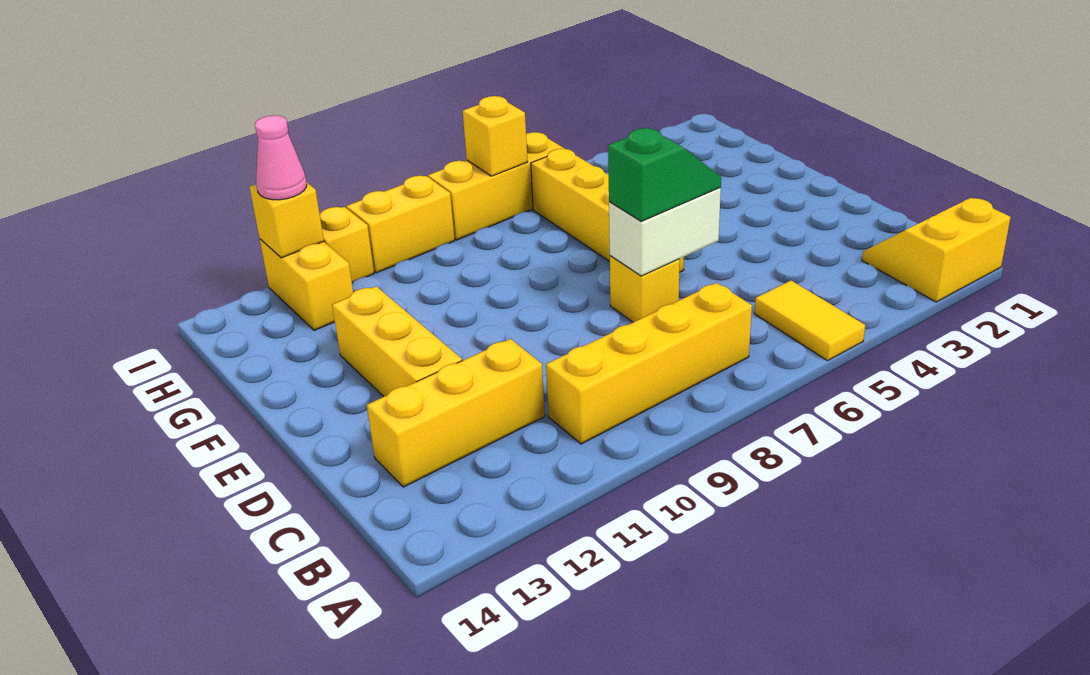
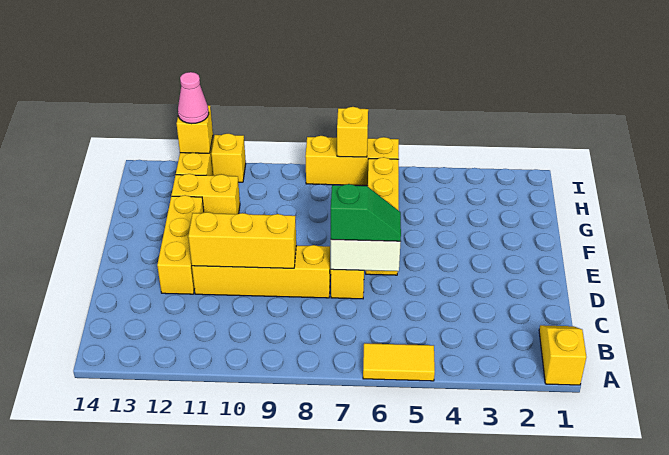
yellow 2x2 slope [862,198,1011,302] -> yellow 1x2 slope [539,325,586,385]
yellow 1x2 tile [755,281,865,361] -> yellow 1x2 tile turned to [363,343,435,381]
yellow 1x4 brick [546,283,752,444] -> yellow 1x4 brick moved to [192,245,331,298]
yellow 1x3 brick [367,339,545,487] -> yellow 1x3 brick moved to [188,212,296,268]
yellow 1x2 brick [347,176,455,273] -> yellow 1x2 brick moved to [171,174,240,214]

